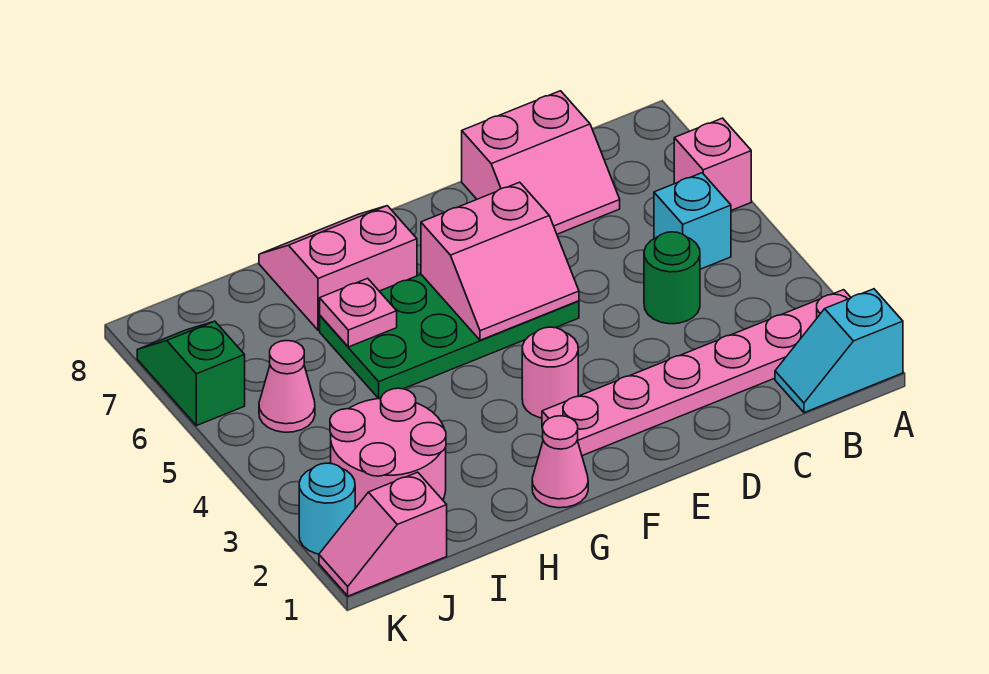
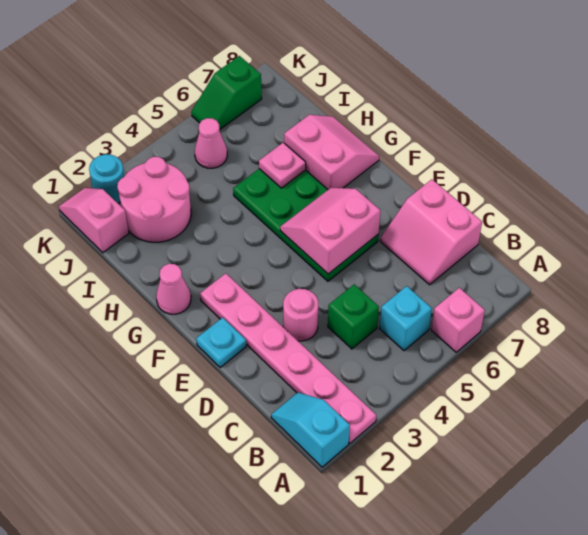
green 1x1 round brick [644,232,700,324] -> green 1x1 brick [328,284,379,349]
none -> cyan 1x1 plate [196,318,246,368]
pink 2x2 slope [421,182,579,340] -> pink 2x2 slope turned to [280,188,380,274]
pink 1x1 round brick [522,327,578,418] -> pink 1x1 round brick moved to [283,289,318,341]
green 1x2 slope [137,321,245,426] -> green 1x2 slope turned to [191,56,262,129]

